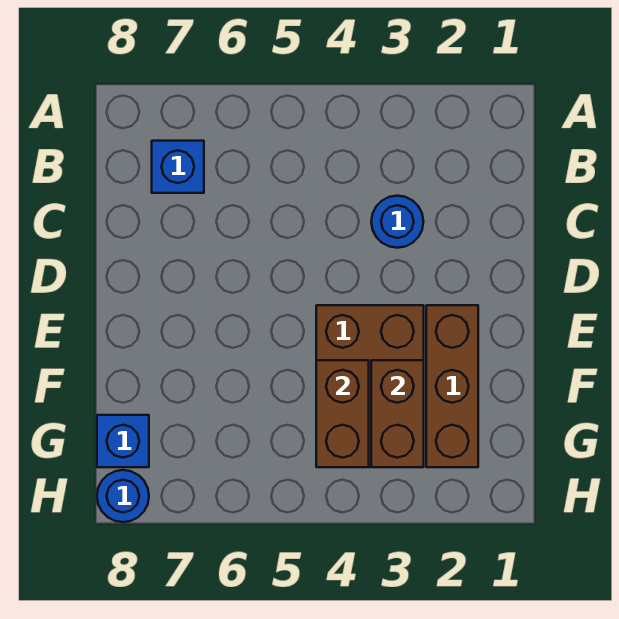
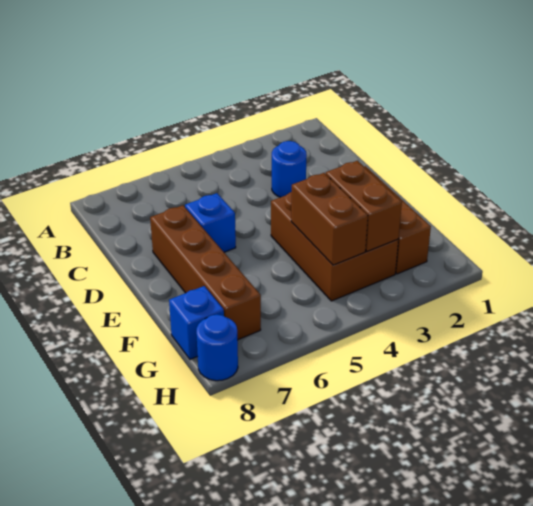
blue 1x1 brick [152,141,204,193] -> blue 1x1 brick moved to [185,193,236,252]
none -> brown 1x4 brick [150,205,261,340]

